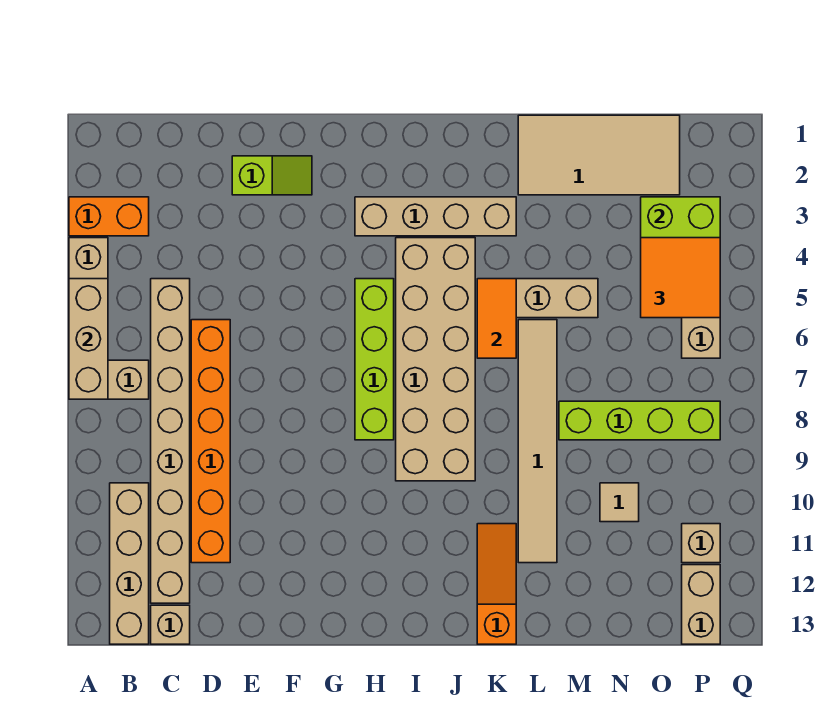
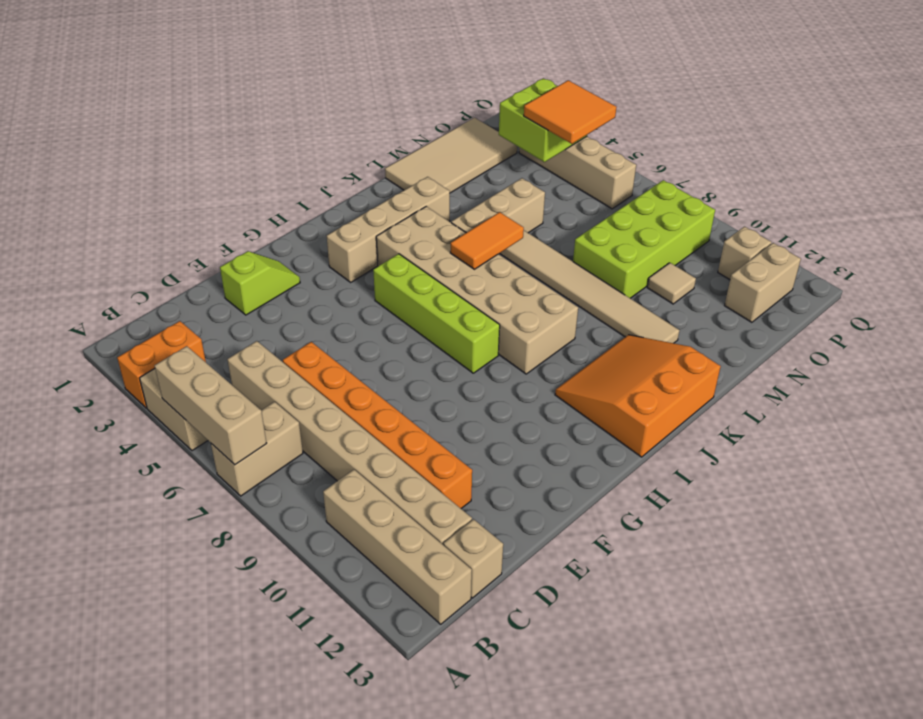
orange 1x2 tile [477,279,516,358] -> orange 1x2 tile turned to [450,212,524,269]
orange 1x3 slope [477,524,516,644] -> orange 3x3 slope [555,335,721,457]
lime 1x4 brick [559,401,720,440] -> lime 2x4 brick [573,180,715,298]
tan 1x2 brick [682,565,720,644] -> tan 1x2 brick turned to [725,243,801,322]

